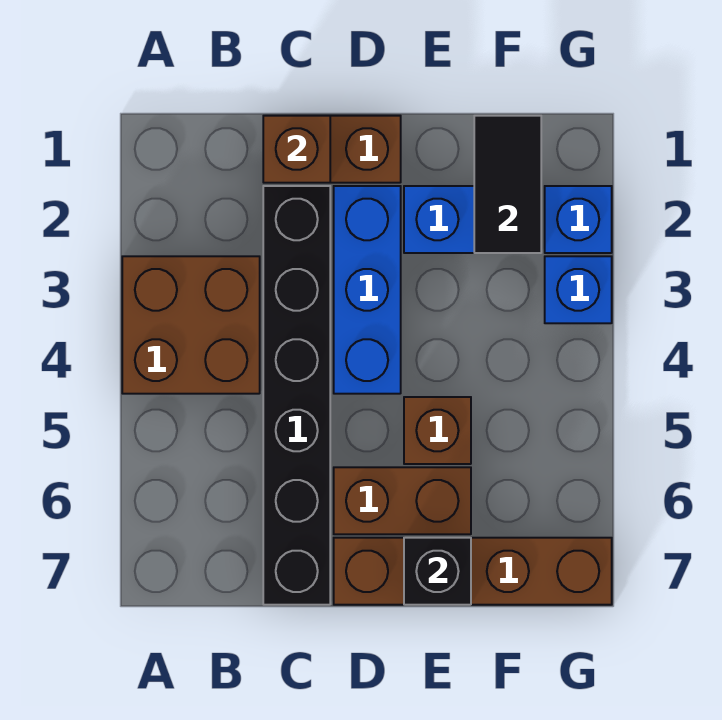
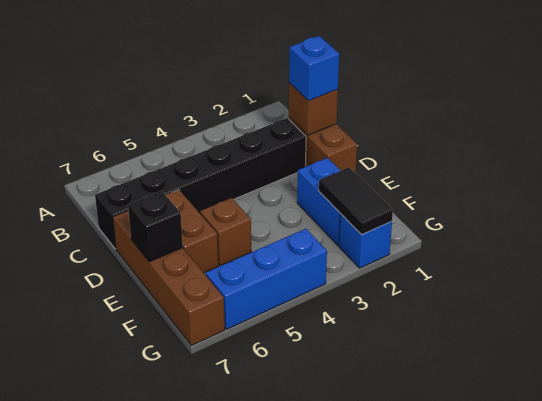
brown 2x2 brick [122,256,260,394] -> none
blue 1x3 brick [334,186,401,394] -> blue 1x3 brick moved to [206,229,327,329]
black 1x2 tile [474,116,541,253] -> black 1x2 tile turned to [319,167,393,235]
blue 1x1 brick [545,256,612,323] -> blue 1x1 brick moved to [289,36,339,101]

